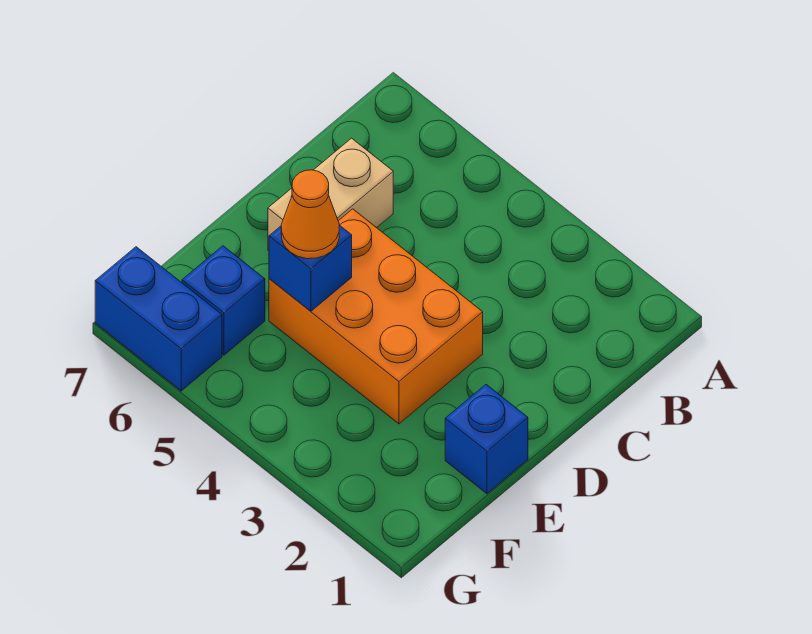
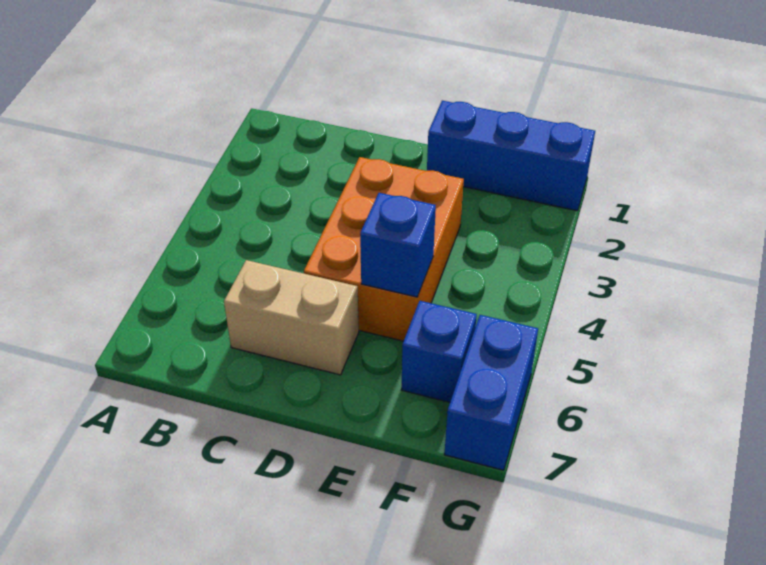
blue 1x1 brick [445,385,528,494] -> blue 1x3 brick [427,101,595,211]
orange 1x1 cone [281,170,339,259] -> none

